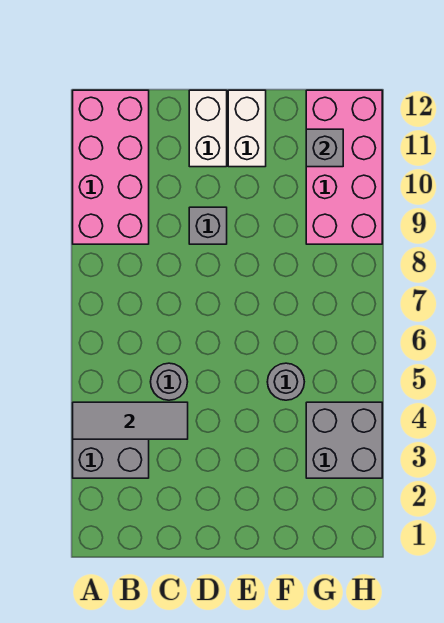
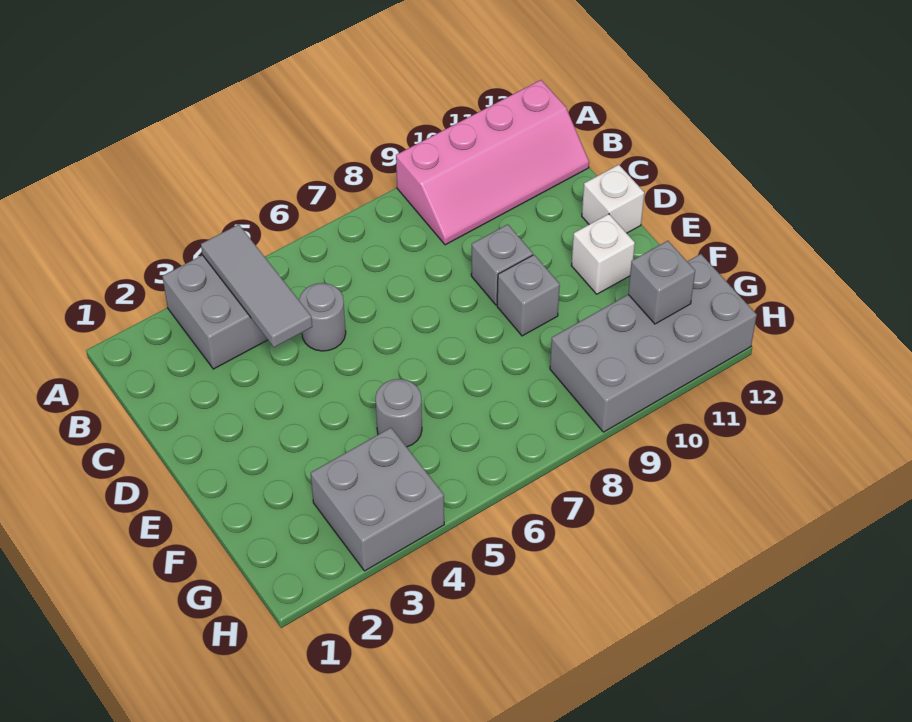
pink 2x4 brick [73,90,149,244] -> pink 2x4 slope [396,80,589,245]
white 1x2 brick [189,90,227,167] -> white 1x1 brick [582,165,644,233]
none -> grey 1x1 brick [497,255,560,336]
white 1x2 brick [228,90,266,167] -> white 1x1 brick [571,214,635,294]
pink 2x4 brick [306,90,382,244] -> grey 2x4 brick [550,254,757,432]

